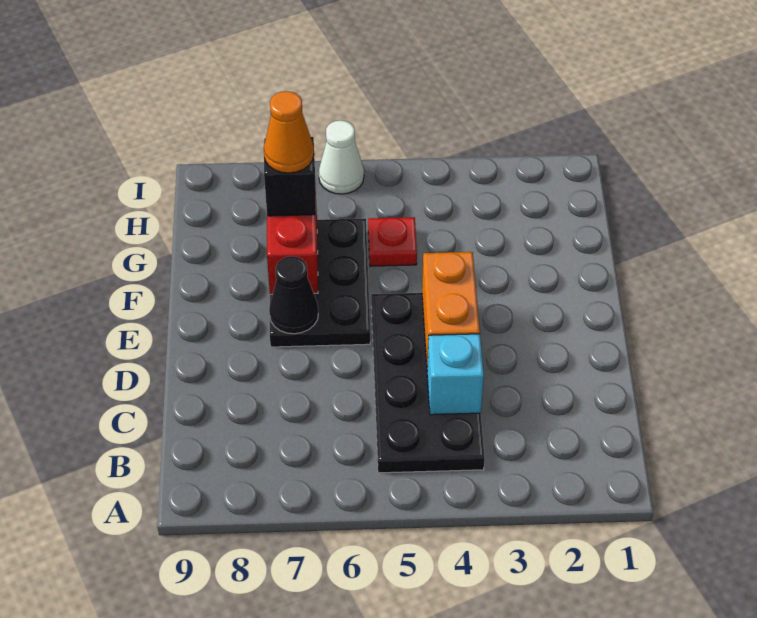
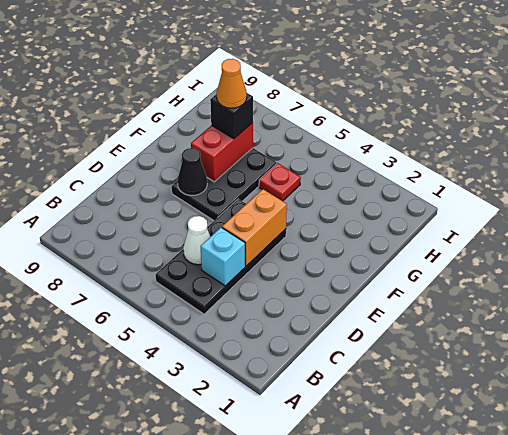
white 1x1 cone [319,120,364,194] -> white 1x1 cone moved to [183,216,210,265]

